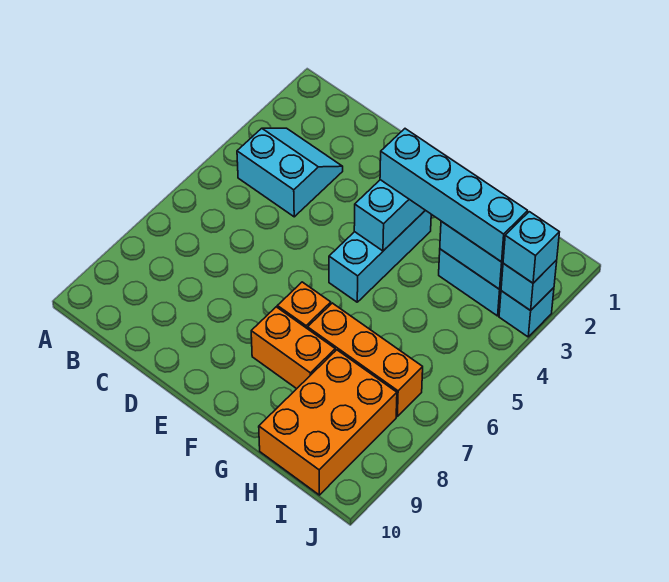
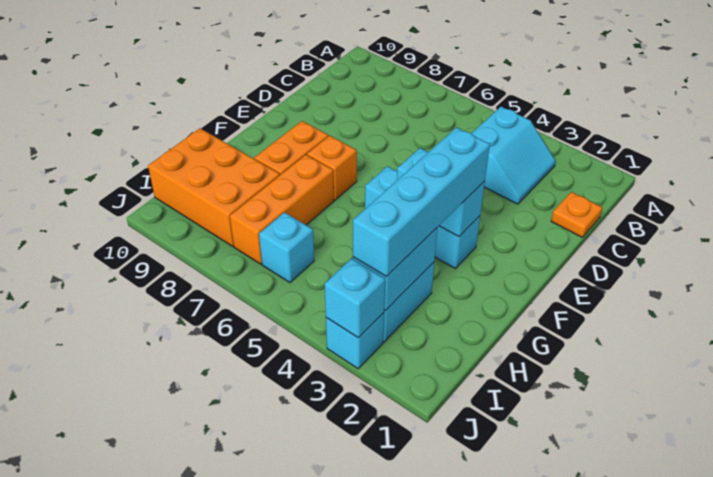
none -> orange 1x1 plate [551,192,602,237]
cyan 1x1 brick [503,212,559,283] -> cyan 1x1 brick moved to [259,212,314,282]

